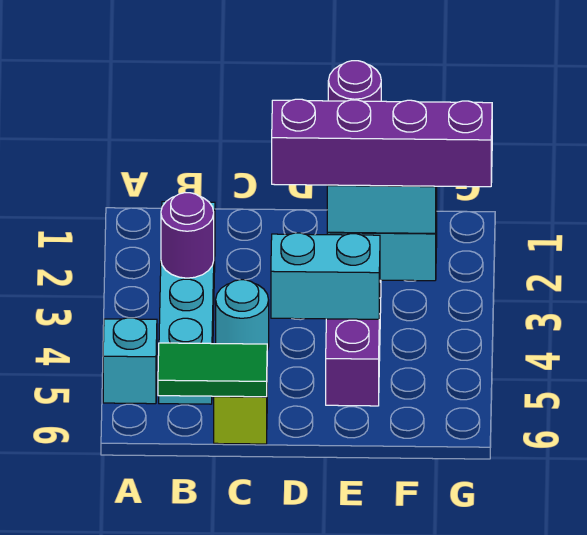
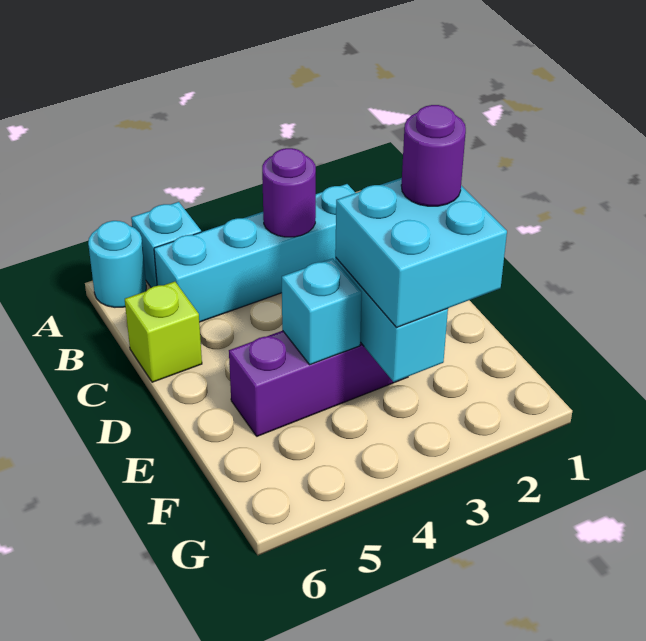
green 1x2 tile [158,343,267,397] -> none
cyan 1x1 round brick [216,280,269,351] -> cyan 1x1 round brick moved to [88,221,146,307]
purple 1x4 brick [272,99,492,187] -> none
cyan 1x2 brick [271,233,380,319] -> cyan 1x1 brick [282,258,362,365]

